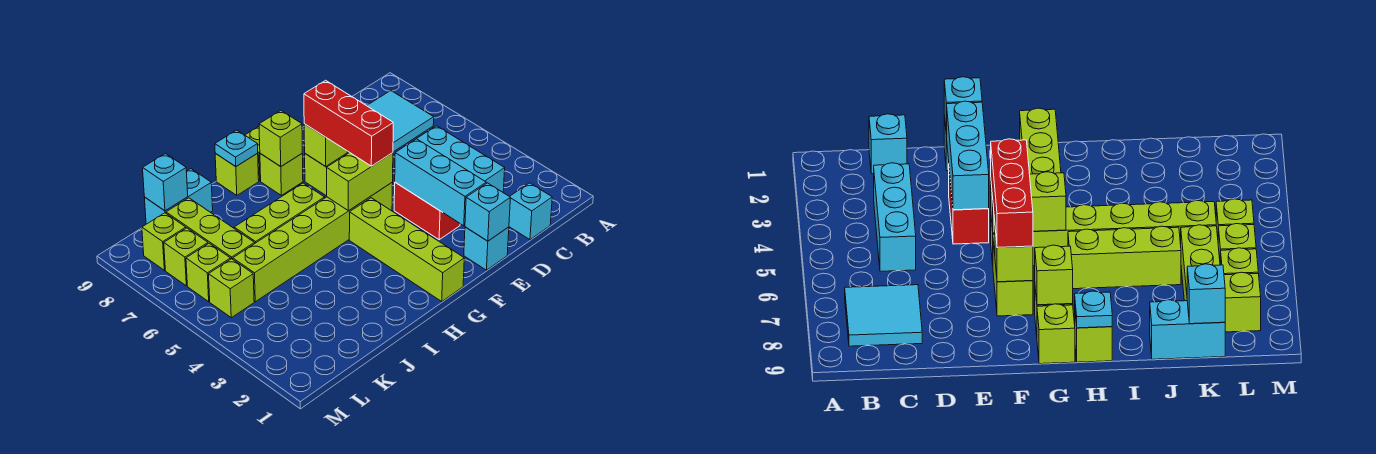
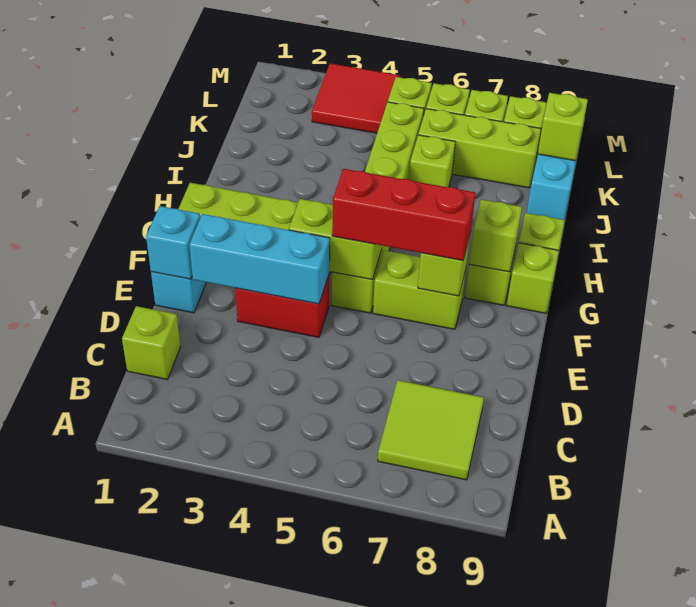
cyan 2x2 tile [367,91,434,152] -> lime 2x2 tile [378,380,484,480]
cyan 1x1 brick [509,183,552,240] -> lime 1x1 brick [122,306,181,379]
cyan 1x3 brick [417,126,505,192] -> none
lime 1x2 brick [327,153,393,211] -> lime 1x2 brick turned to [289,199,382,280]
lime 1x3 brick [234,183,325,243] -> lime 1x1 brick [409,135,455,187]
cyan 1x1 plate [215,130,258,167] -> none
cyan 1x1 brick [143,154,188,211] -> lime 1x1 brick [538,93,588,161]
none -> red 2x2 tile [312,63,400,133]

